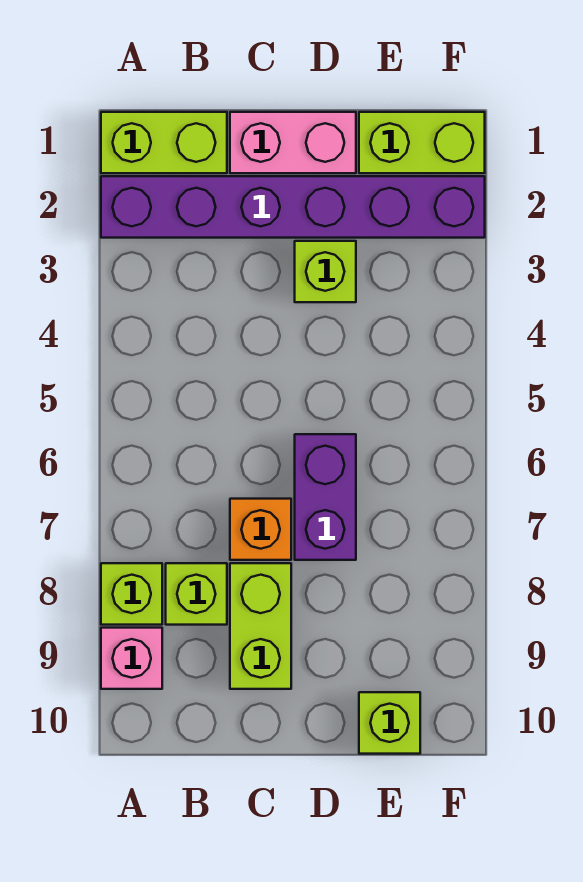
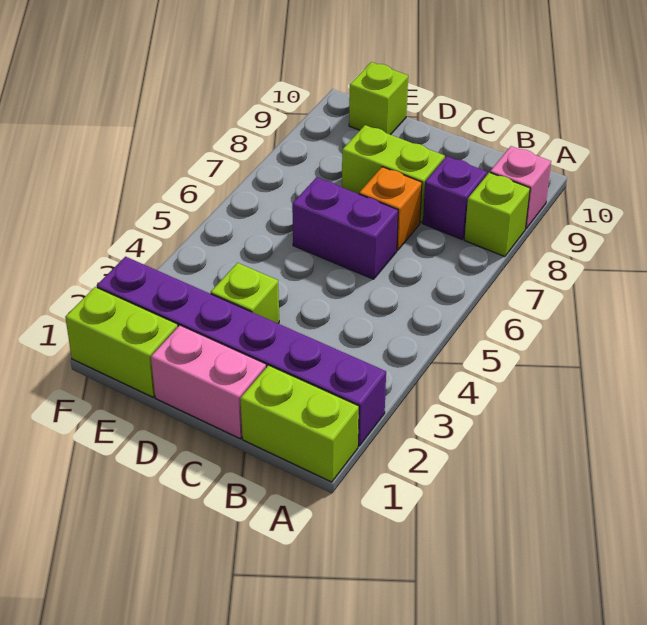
lime 1x1 brick [166,563,227,625] -> purple 1x1 brick [423,156,487,239]
lime 1x2 brick [230,563,291,689] -> lime 1x2 brick turned to [342,125,445,223]
purple 1x2 brick [295,434,356,560] -> purple 1x2 brick turned to [292,177,398,279]

